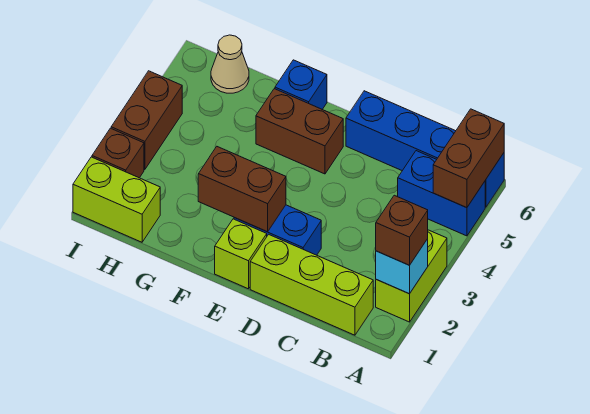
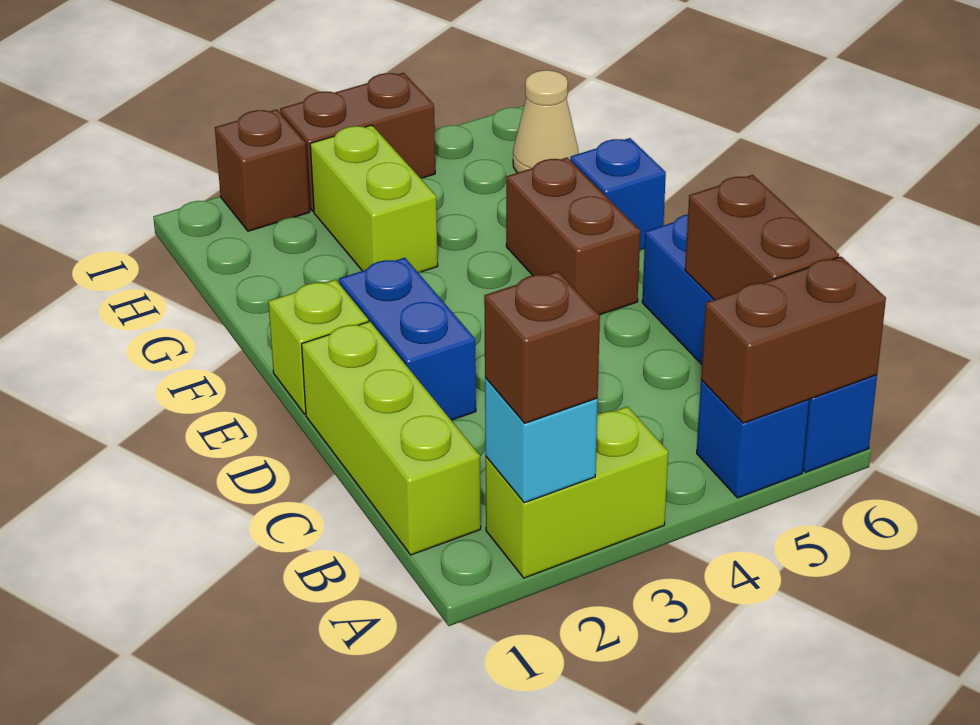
blue 1x2 brick [398,151,485,236] -> blue 1x1 brick [697,380,809,498]
brown 1x2 brick [198,147,286,232] -> brown 1x2 brick moved to [685,175,839,300]
lime 1x2 brick [73,157,160,242] -> lime 1x2 brick moved to [310,125,438,273]

